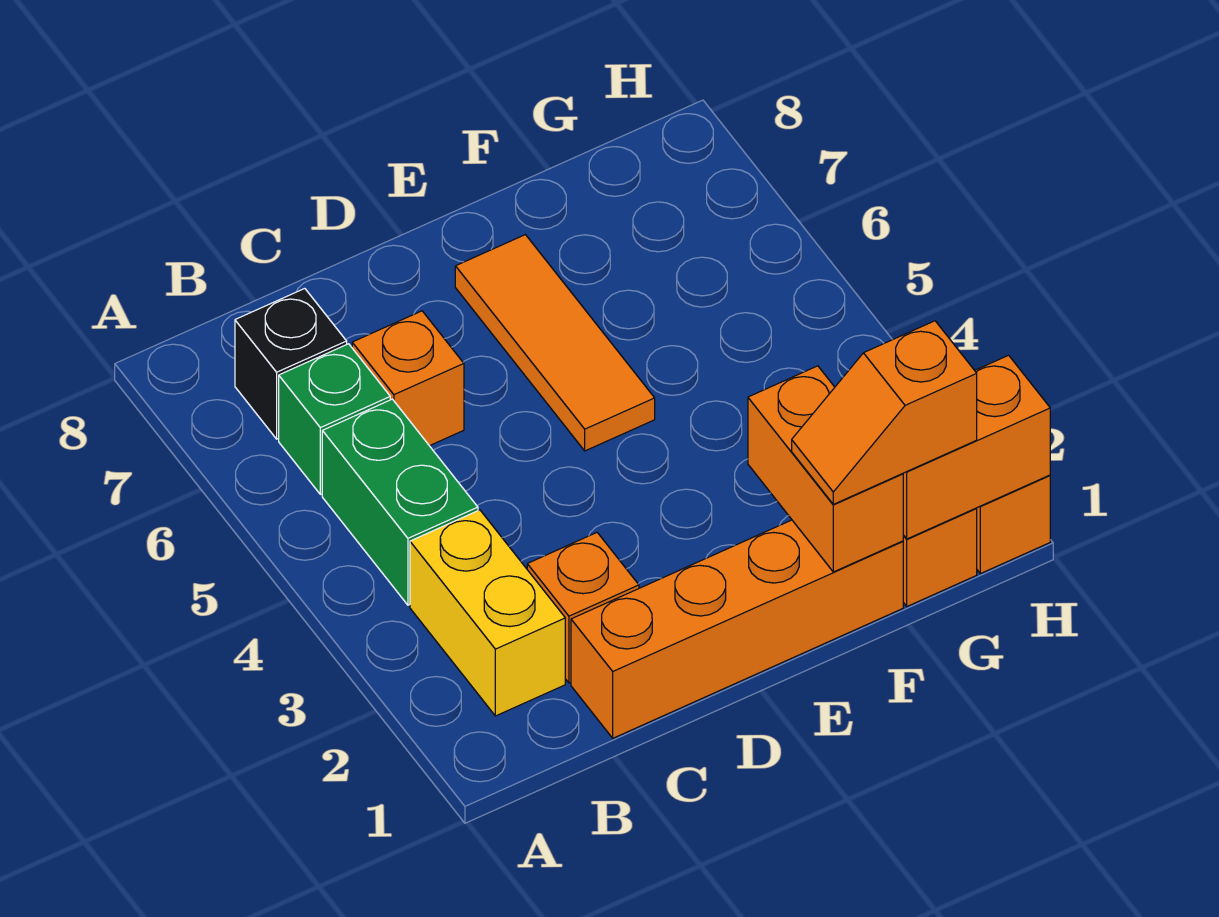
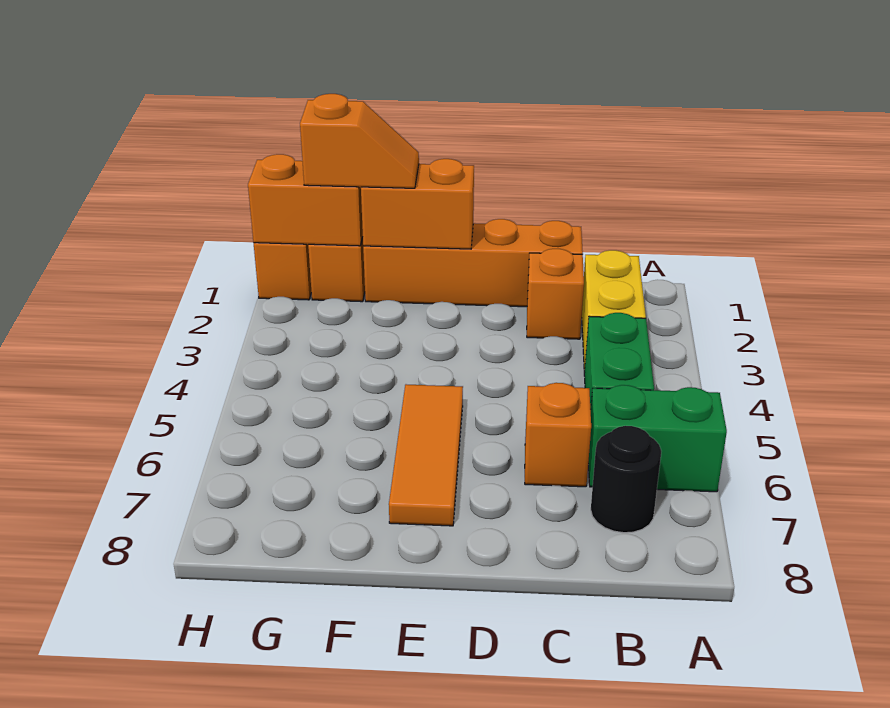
green 1x1 brick [279,344,390,494] -> green 1x2 brick [588,385,727,492]
black 1x1 brick [235,289,347,439] -> black 1x1 round brick [591,426,661,533]
orange 1x2 brick [748,366,903,572] -> orange 1x2 brick turned to [361,159,474,249]

